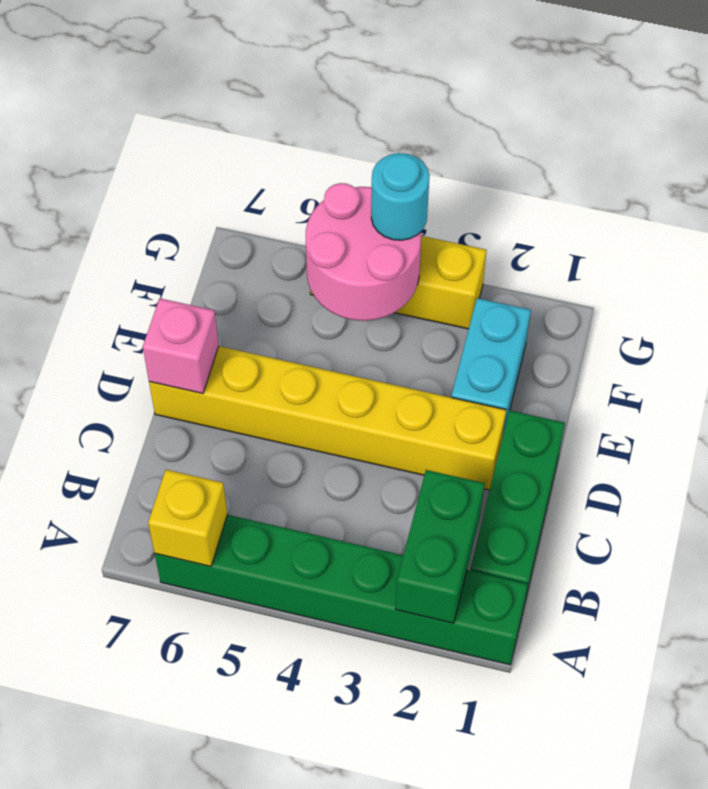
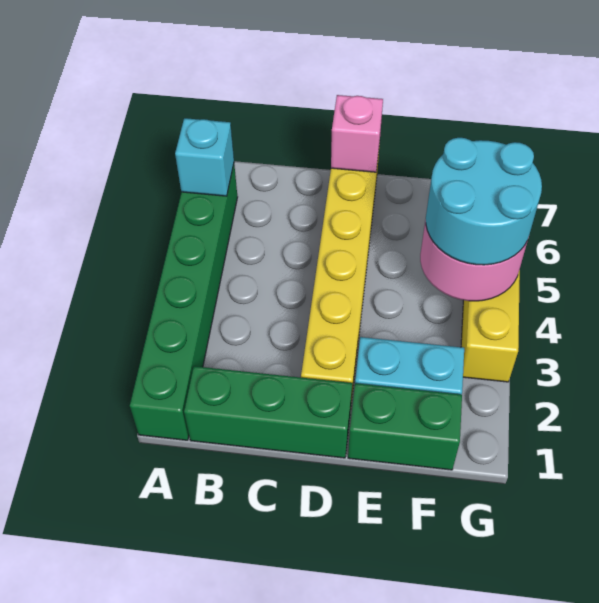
green 1x2 brick [396,470,484,623] -> green 1x2 brick moved to [348,383,462,470]
yellow 1x1 brick [148,470,227,566] -> cyan 1x1 brick [175,118,234,196]
cyan 1x1 round brick [371,153,430,240] -> cyan 2x2 round brick [426,138,542,265]

